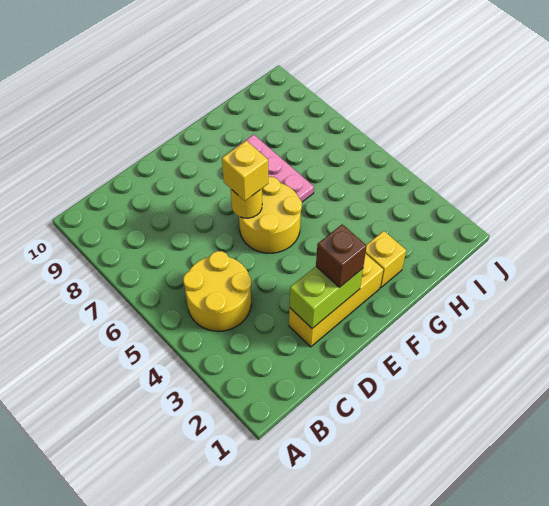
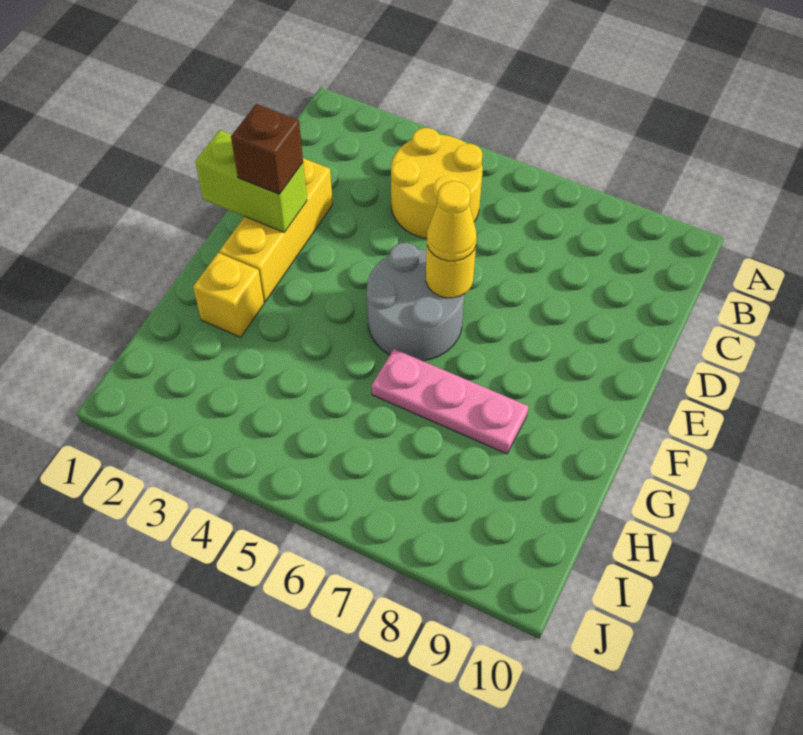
lime 1x2 brick [290,267,363,328] -> lime 1x2 brick turned to [195,130,307,232]
yellow 2x2 round brick [239,177,302,253] -> grey 2x2 round brick [367,243,464,361]
yellow 1x1 brick [222,141,268,201] -> yellow 1x1 cone [427,181,477,261]

